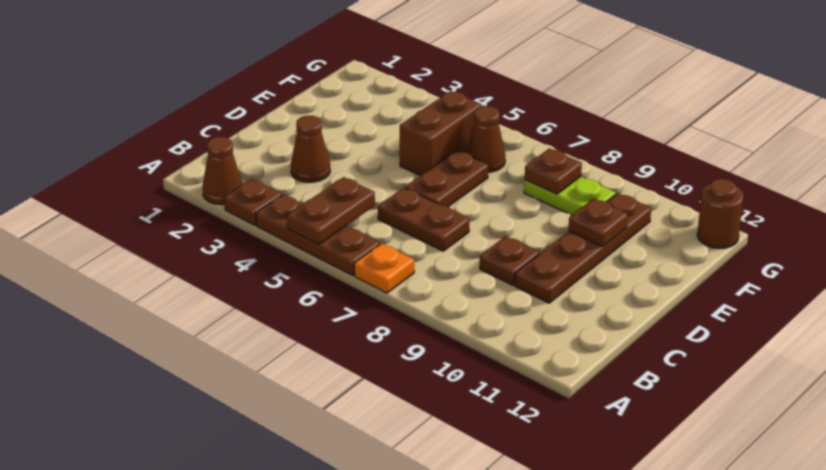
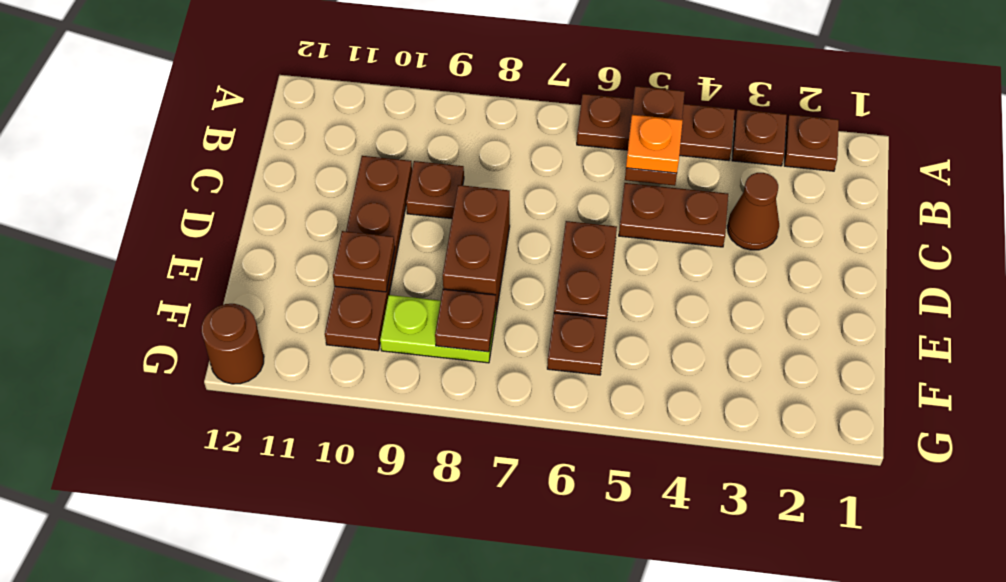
brown 1x1 cone [203,137,242,205] -> brown 1x1 plate [784,115,839,171]
orange 1x1 plate [354,243,414,293] -> orange 1x1 plate moved to [626,115,683,173]
brown 1x2 plate [378,188,469,251] -> brown 1x2 plate moved to [619,183,728,247]
brown 1x2 brick [400,91,482,176] -> brown 1x2 brick moved to [443,185,510,313]
brown 1x1 cone [466,106,505,172] -> brown 1x1 plate [547,313,607,375]

